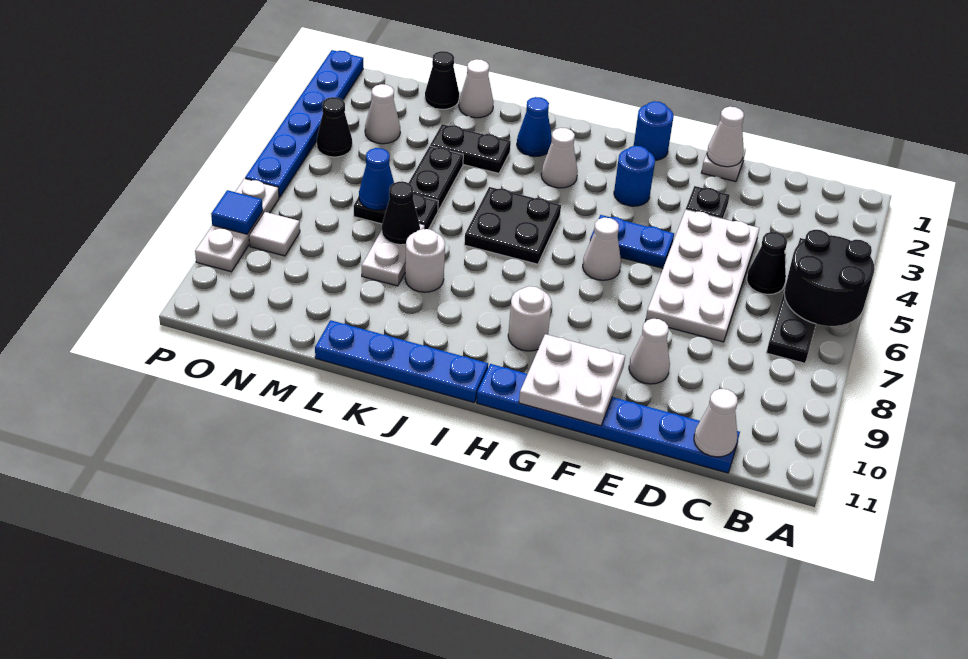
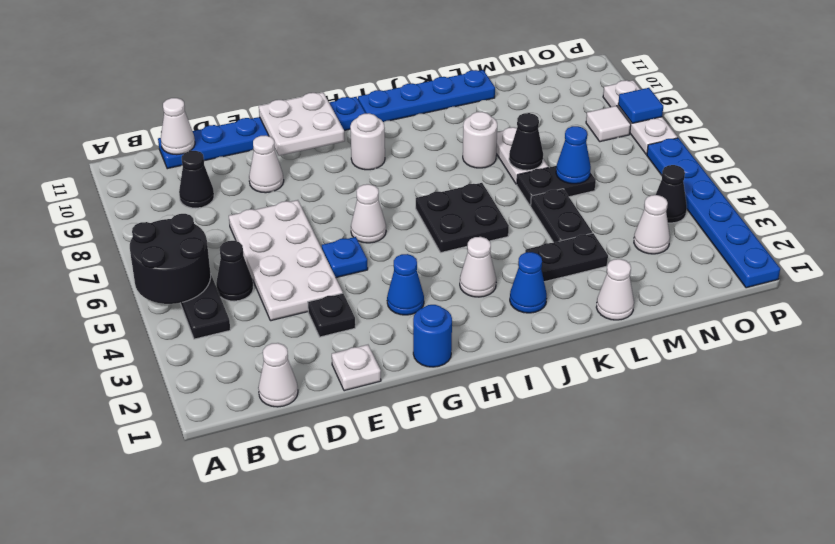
white 1x1 cone [707,107,744,167] -> white 1x1 cone moved to [258,343,298,407]
blue 1x2 plate [590,215,674,268] -> blue 1x1 plate [322,237,368,278]
blue 1x1 round brick [614,146,655,206] -> blue 1x1 cone [387,254,424,315]
black 1x1 cone [425,51,459,109] -> black 1x1 cone moved to [179,151,214,208]

